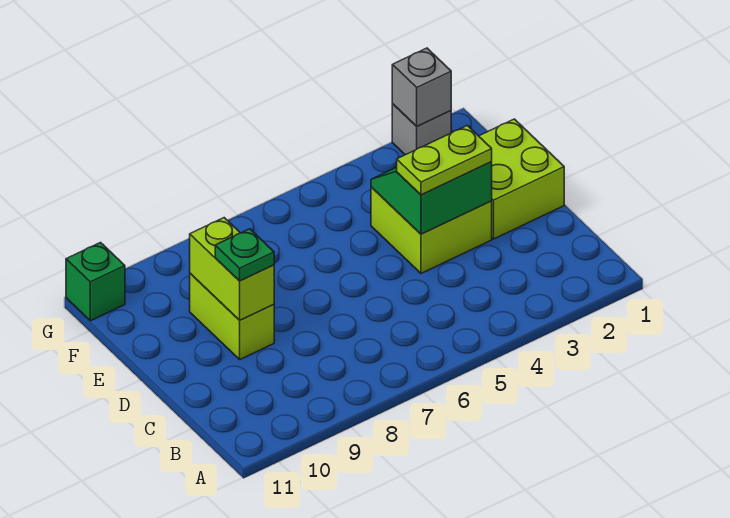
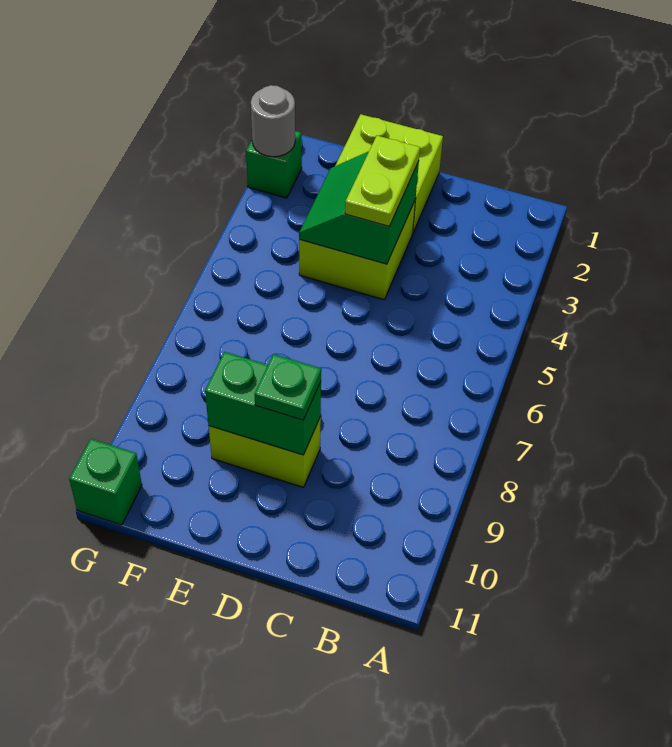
lime 1x2 brick [190,218,274,320] -> green 1x2 brick [205,352,321,455]
grey 1x1 brick [392,104,451,155] -> green 1x1 brick [246,131,302,198]
grey 1x1 brick [392,48,451,126] -> grey 1x1 round brick [251,85,295,157]

